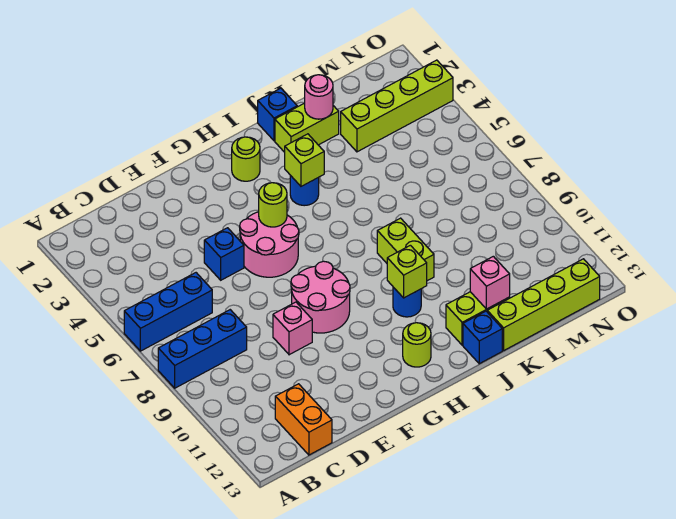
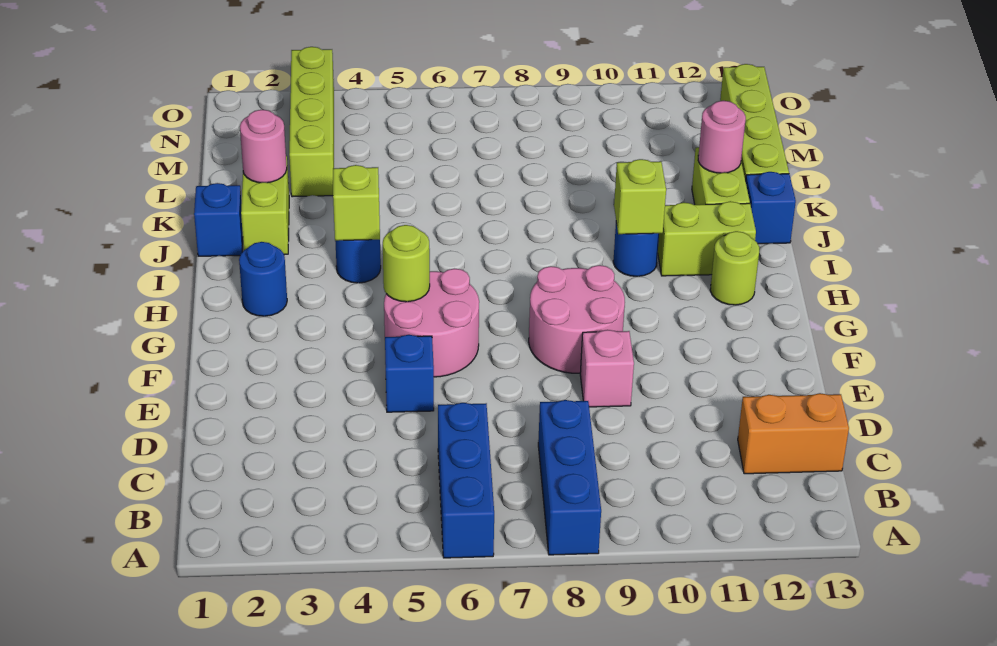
lime 1x1 round brick [232,137,260,181] -> blue 1x1 round brick [239,242,287,316]
lime 1x2 brick [377,218,434,281] -> lime 1x2 brick moved to [658,201,756,276]
pink 1x1 brick [470,256,510,309] -> pink 1x1 round brick [698,101,746,173]

